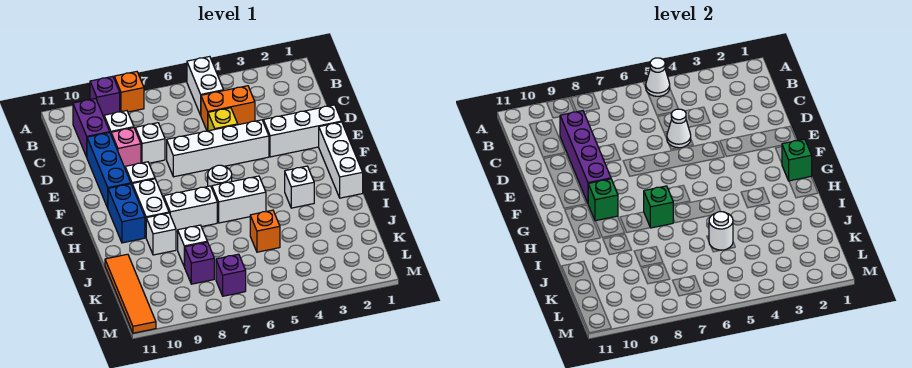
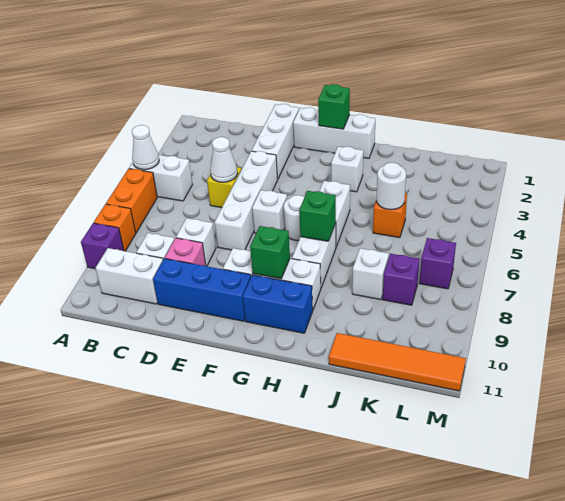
purple 1x2 brick [73,98,110,157] -> white 1x2 brick [95,248,163,304]
orange 1x2 brick [201,86,255,131] -> orange 1x2 brick moved to [106,169,157,233]
purple 1x4 brick [560,111,611,203] -> none
white 1x1 brick [146,213,176,255] -> white 1x1 brick moved to [252,190,287,233]

